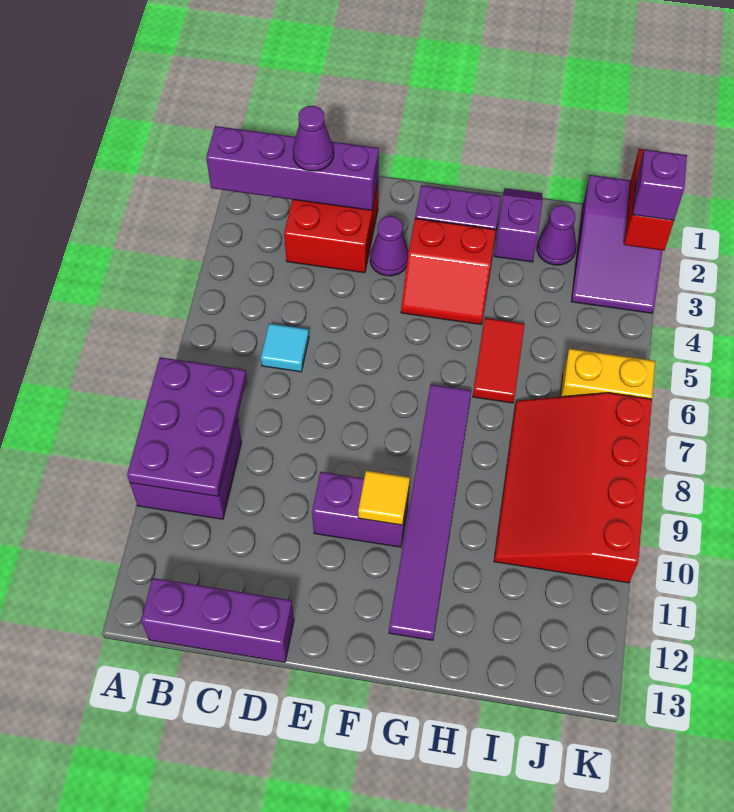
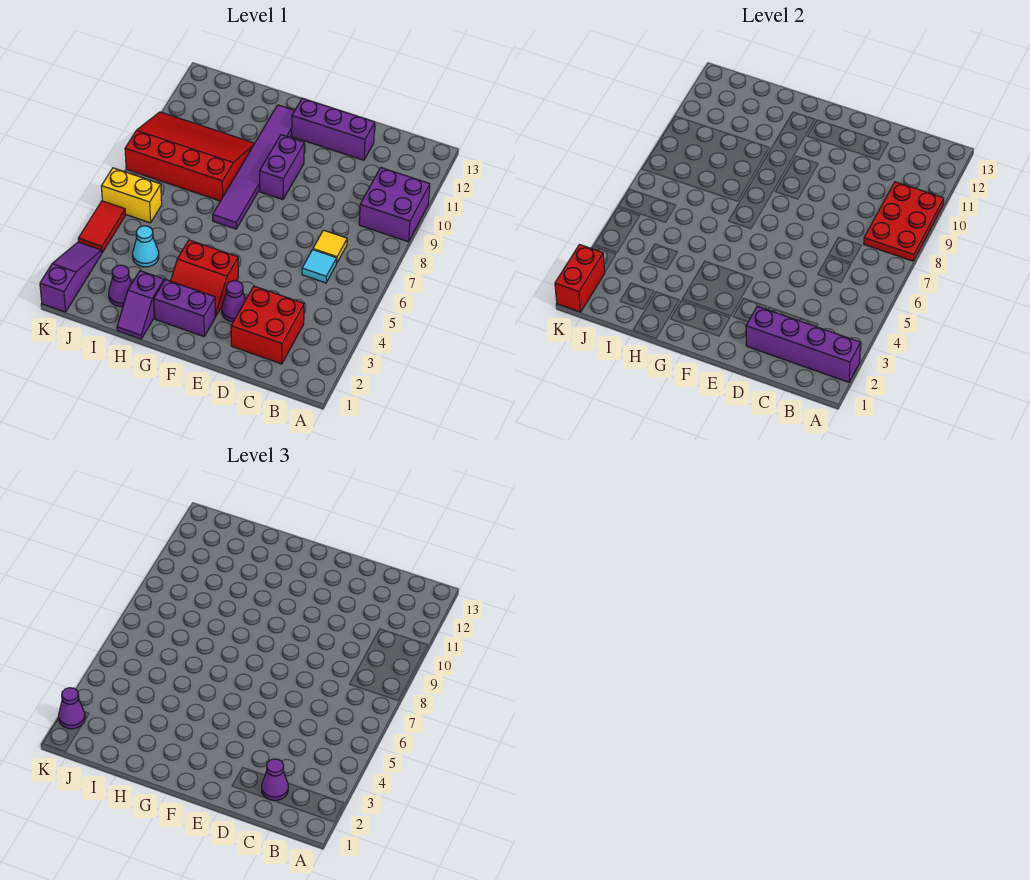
purple 2x3 plate [127,357,247,496] -> red 2x3 plate [864,182,944,261]
purple 1x3 brick [141,578,294,662] -> purple 1x3 brick moved to [292,98,375,160]
purple 1x2 brick [312,472,409,547] -> purple 1x2 brick turned to [260,135,304,200]
red 2x2 slope [401,218,496,325] -> red 2x2 slope turned to [171,240,238,316]
yellow 1x1 tile [358,471,410,525] -> yellow 1x1 tile moved to [313,230,347,263]
red 1x2 tile [473,318,525,403] -> red 1x2 tile moved to [78,201,126,253]
none -> cyan 1x1 cone [133,226,159,267]
red 3x4 slope [494,393,652,583] -> red 3x4 slope turned to [125,112,255,201]
purple 2x3 slope [571,175,662,313] -> purple 1x3 slope [40,242,102,312]
purple 1x1 brick [633,150,687,221] -> purple 1x1 cone [59,688,85,729]

